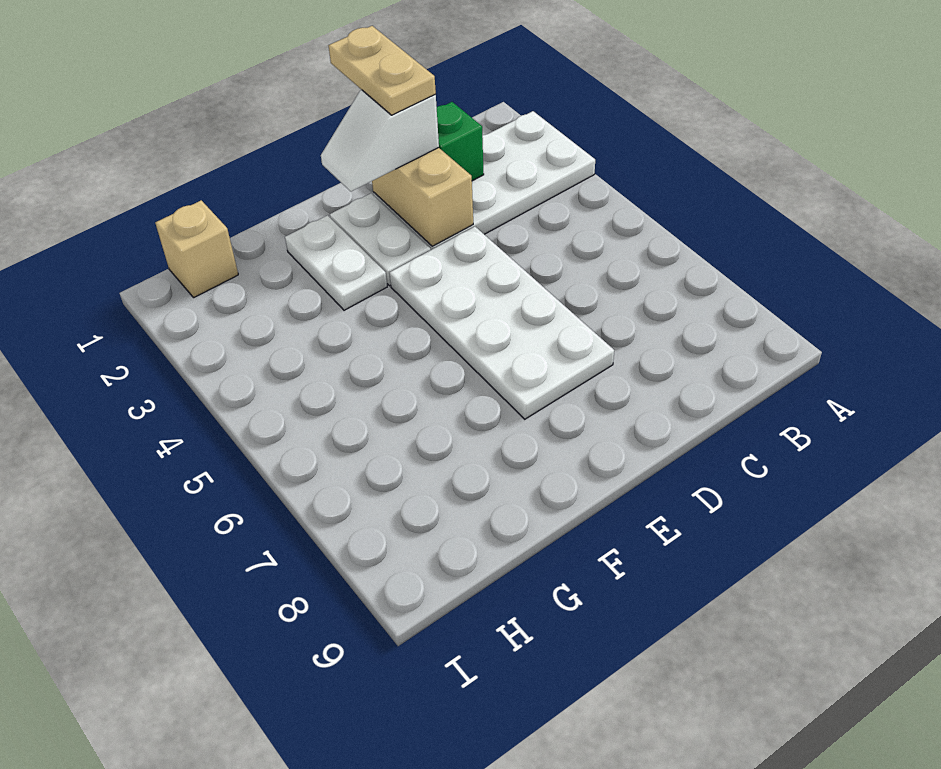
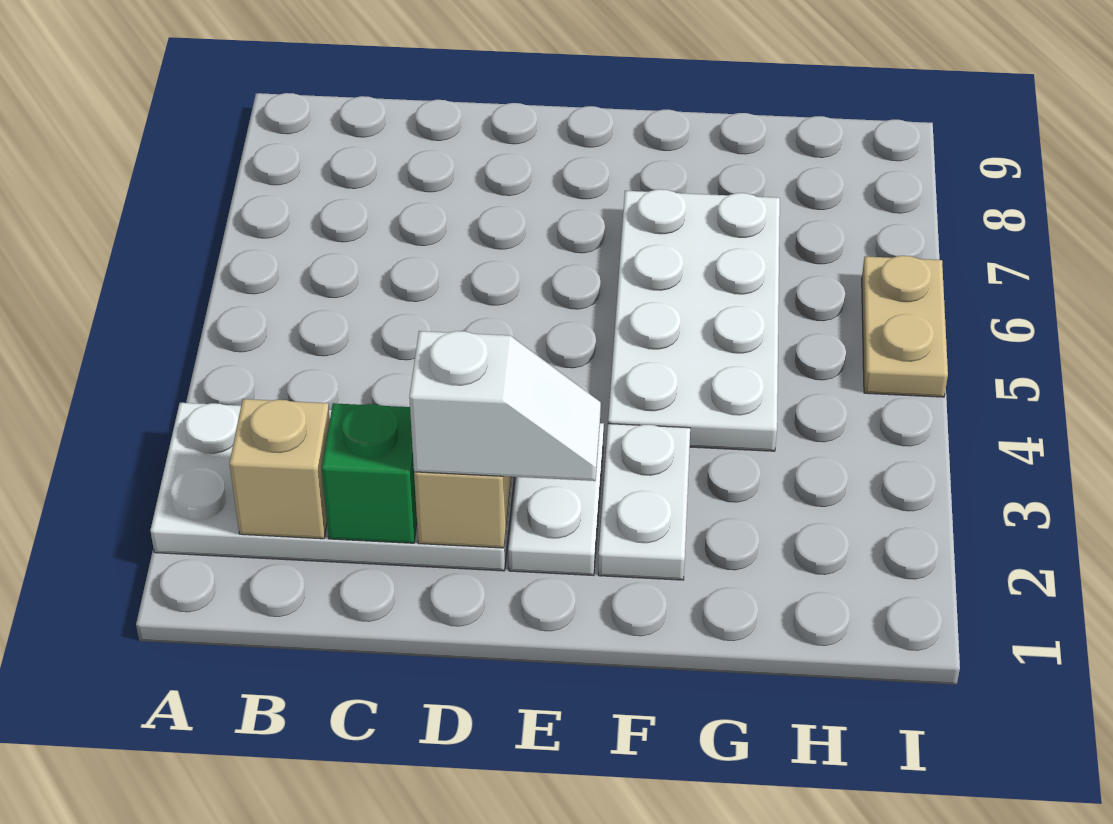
tan 1x2 plate [328,26,436,115] -> tan 1x2 plate moved to [862,256,948,397]
white 2x4 plate [389,227,614,419] -> white 2x4 plate moved to [608,189,780,451]
tan 1x1 brick [155,200,238,297] -> tan 1x1 brick moved to [229,399,330,539]

